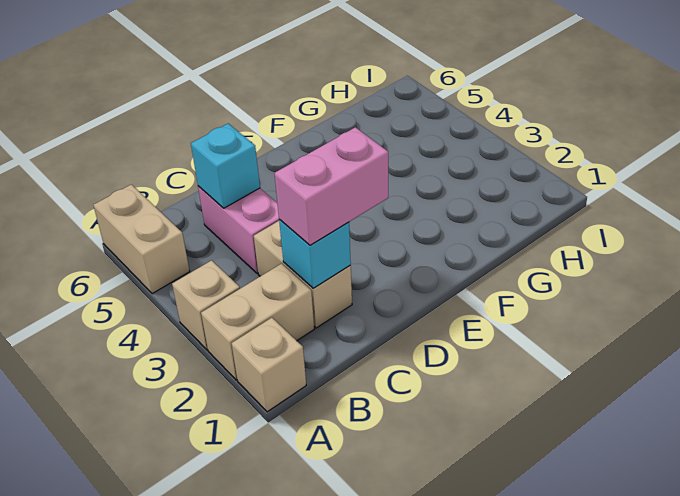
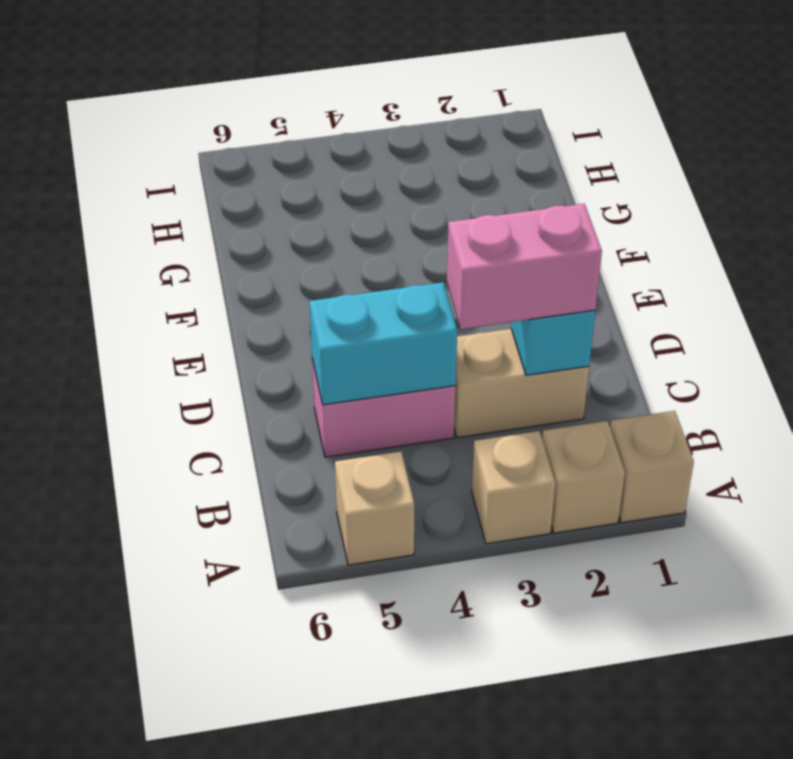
tan 1x2 brick [201,264,314,380] -> tan 1x1 brick [542,421,625,533]
tan 1x2 brick [93,184,190,294] -> tan 1x1 brick [335,452,414,565]
pink 1x2 brick [274,127,388,245] -> pink 1x2 brick turned to [447,204,602,329]
cyan 1x1 brick [191,124,260,208] -> cyan 1x2 brick [309,282,457,405]

